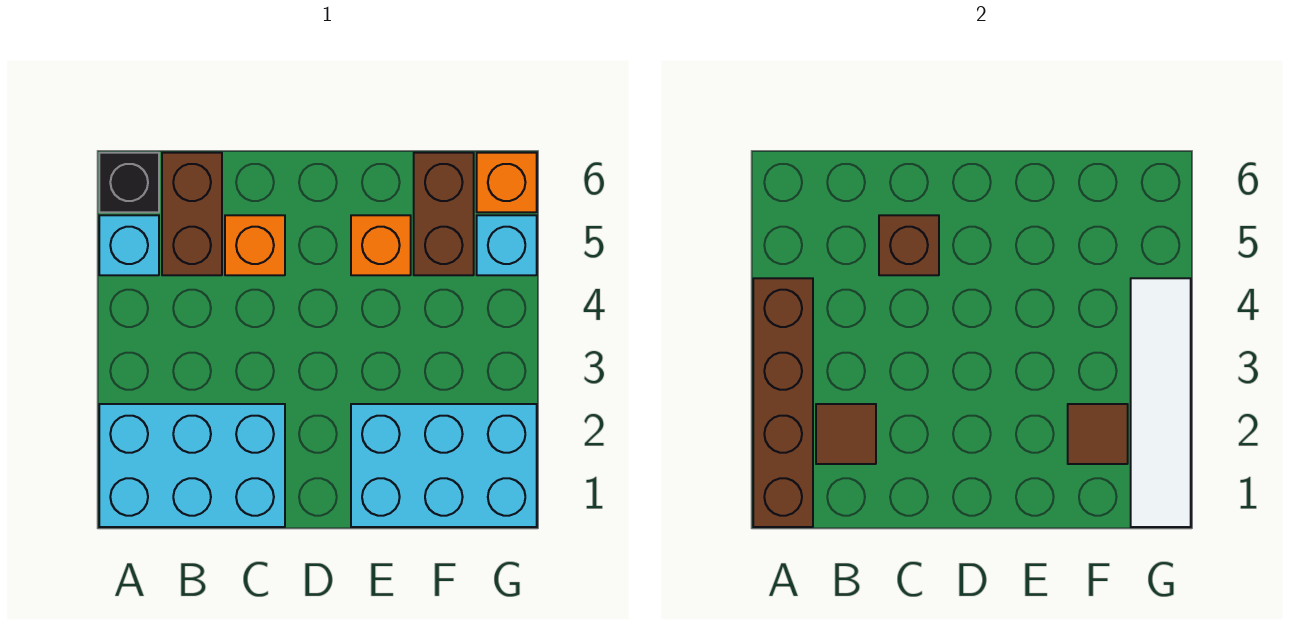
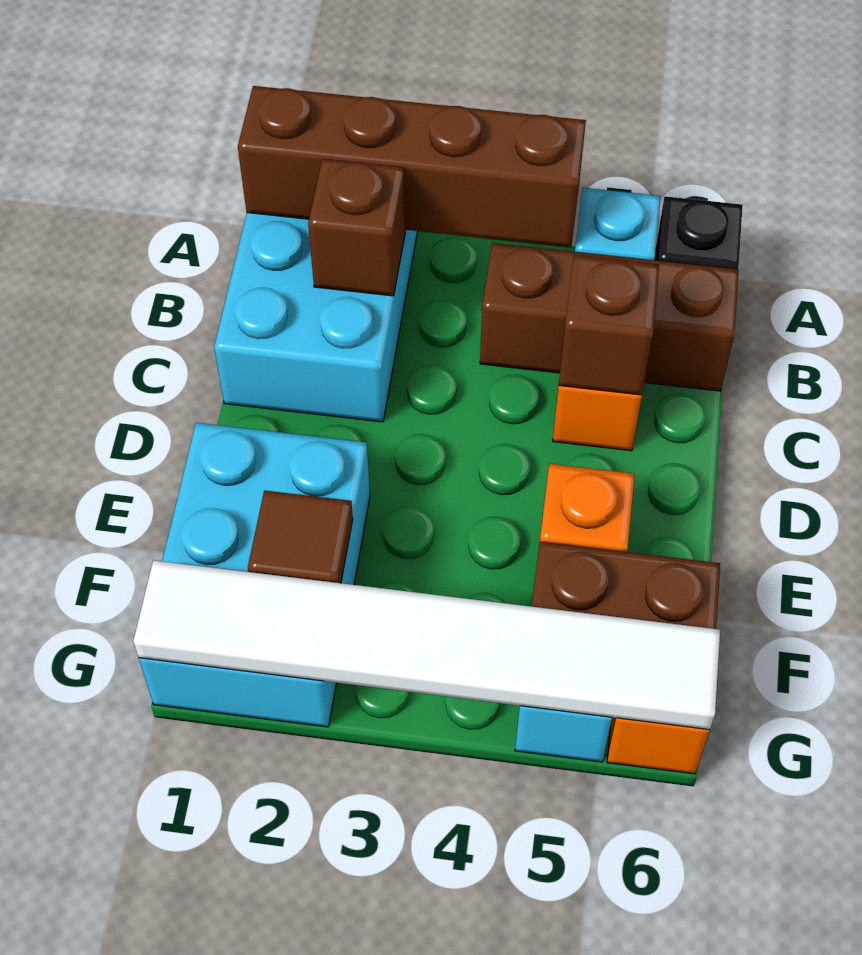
brown 1x1 tile [816,404,876,464] -> brown 1x1 brick [308,159,405,296]
brown 1x2 brick [162,153,222,275] -> brown 1x3 brick [480,243,739,391]
white 1x4 tile [1131,278,1191,527] -> white 1x6 tile [133,560,720,730]

